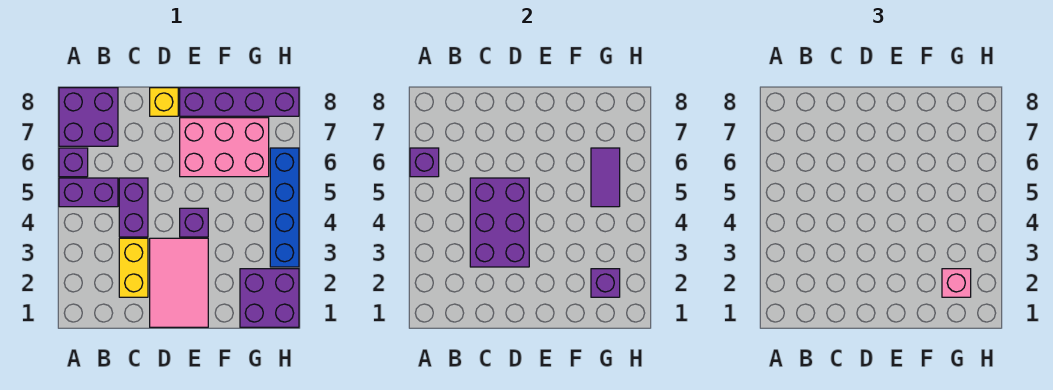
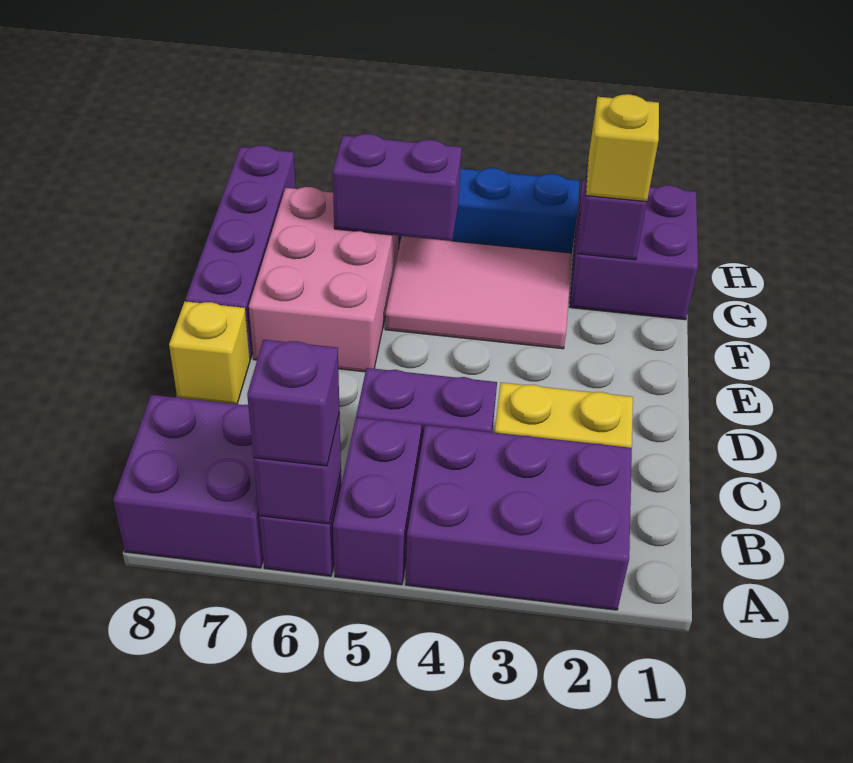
purple 2x3 brick [470,178,529,267] -> purple 2x3 brick moved to [406,425,632,610]
pink 2x3 tile [150,238,208,327] -> pink 2x3 tile moved to [385,236,572,349]
purple 1x1 brick [180,208,208,237] -> purple 1x1 brick moved to [247,340,339,466]
pink 1x1 brick [942,269,971,297] -> yellow 1x1 brick [586,94,659,202]
purple 1x2 tile [591,148,620,207] -> purple 1x2 brick [333,134,462,241]

